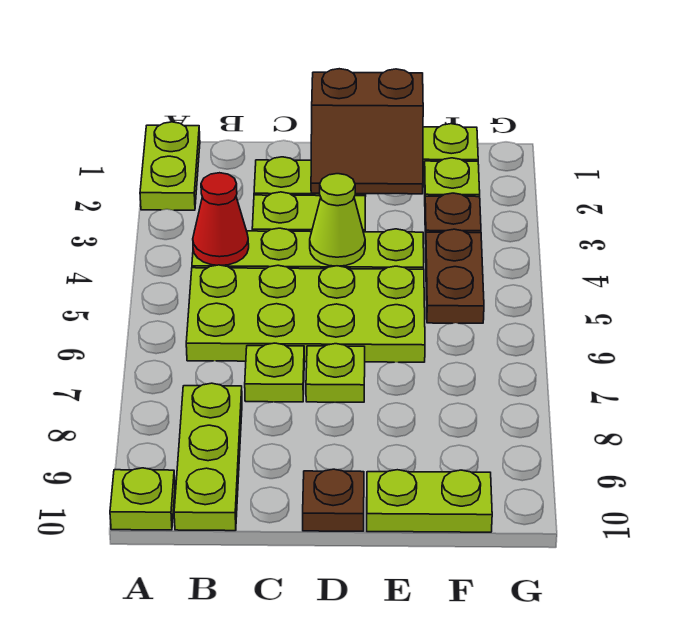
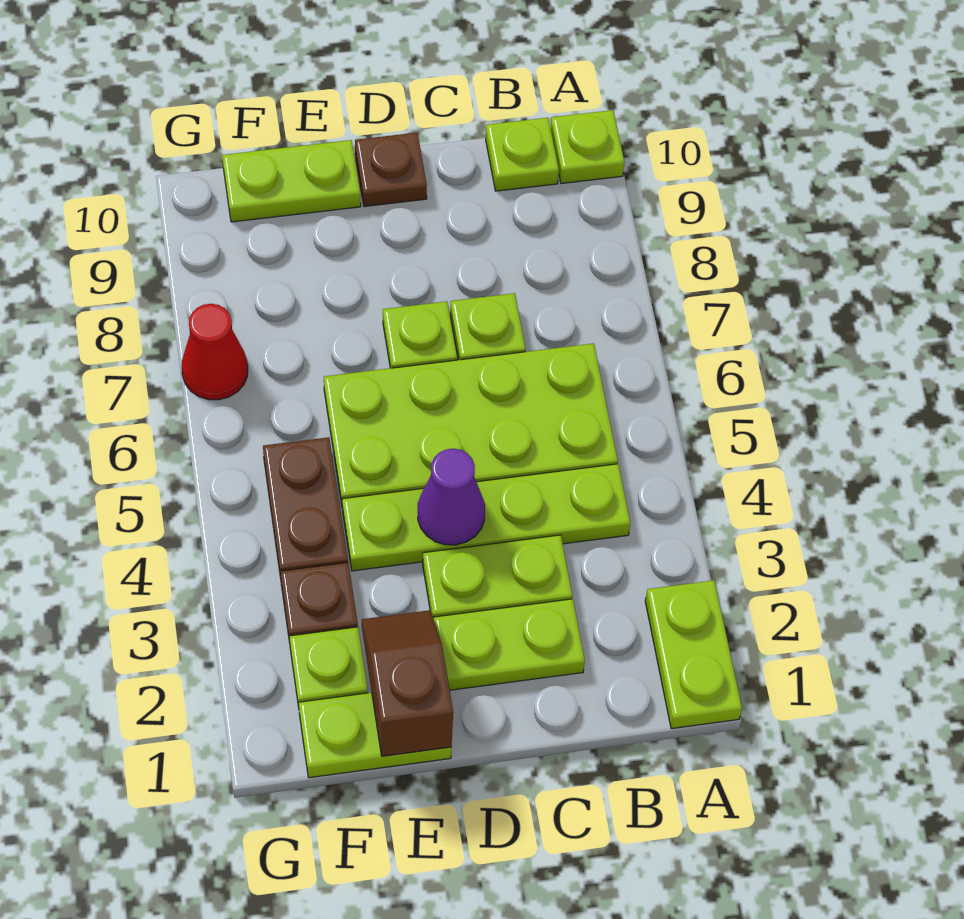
red 1x1 cone [193,173,249,265] -> red 1x1 cone moved to [182,304,248,400]
lime 1x3 plate [174,383,242,531] -> lime 1x1 plate [486,118,559,191]
brown 2x2 slope [311,69,423,194] -> brown 1x2 slope [362,610,453,756]
lime 1x1 cone [310,174,365,266] -> purple 1x1 cone [418,449,485,545]

